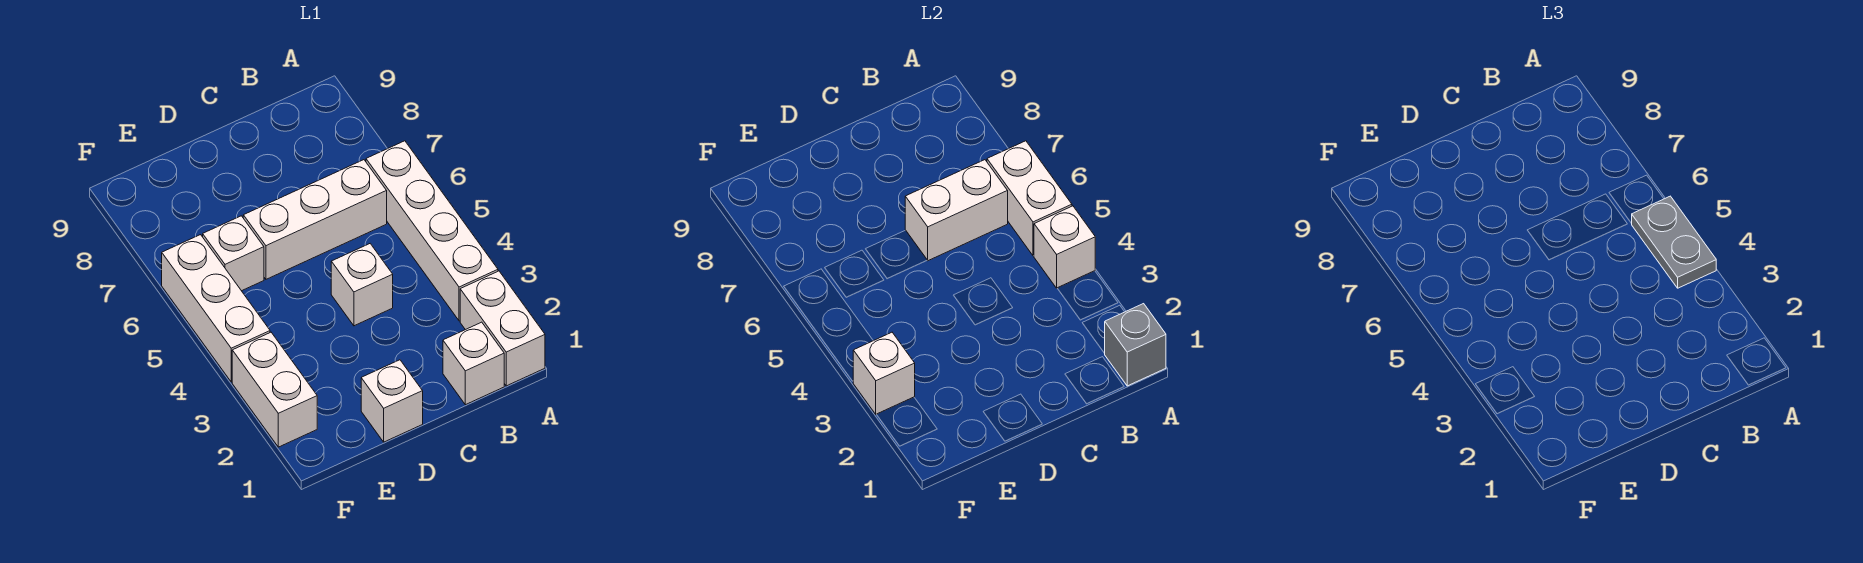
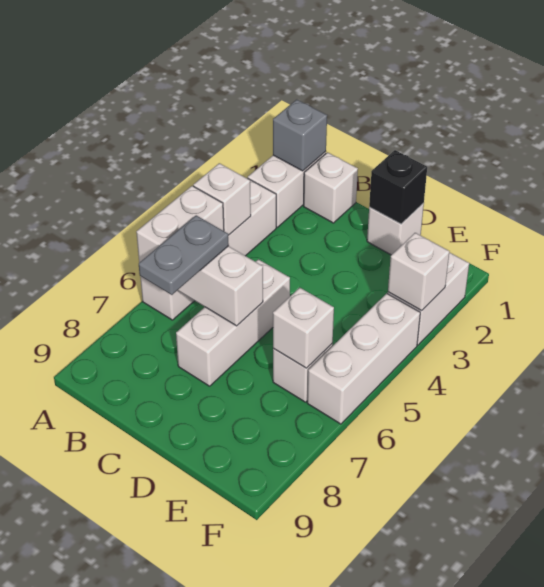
grey 1x2 plate [1631,196,1716,288] -> grey 1x2 plate moved to [139,215,229,295]
white 1x3 brick [243,160,387,279] -> white 1x3 brick turned to [176,259,290,386]
white 1x1 brick [331,244,393,326] -> white 1x1 brick moved to [273,288,334,368]
none -> black 1x1 brick [369,150,427,224]

